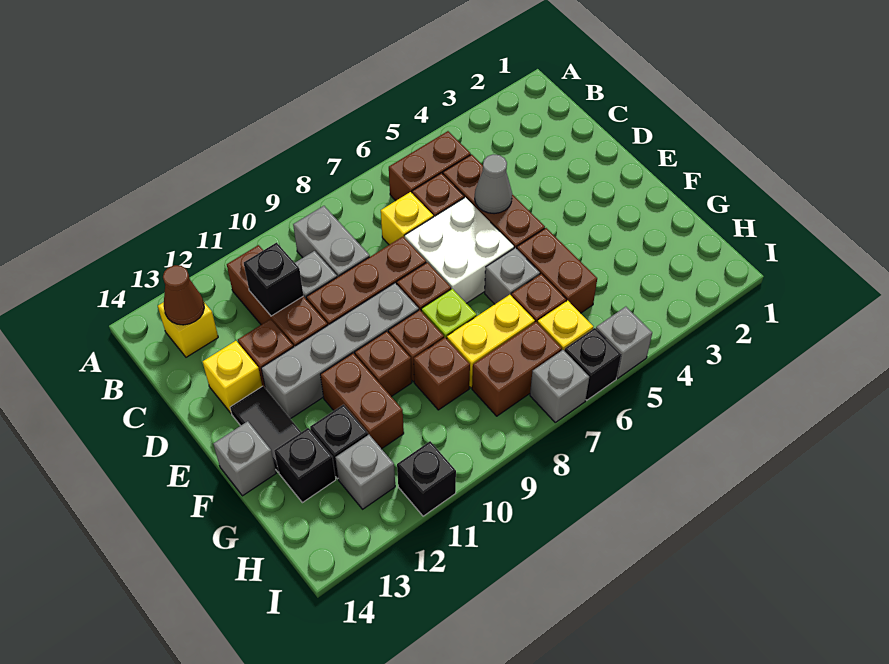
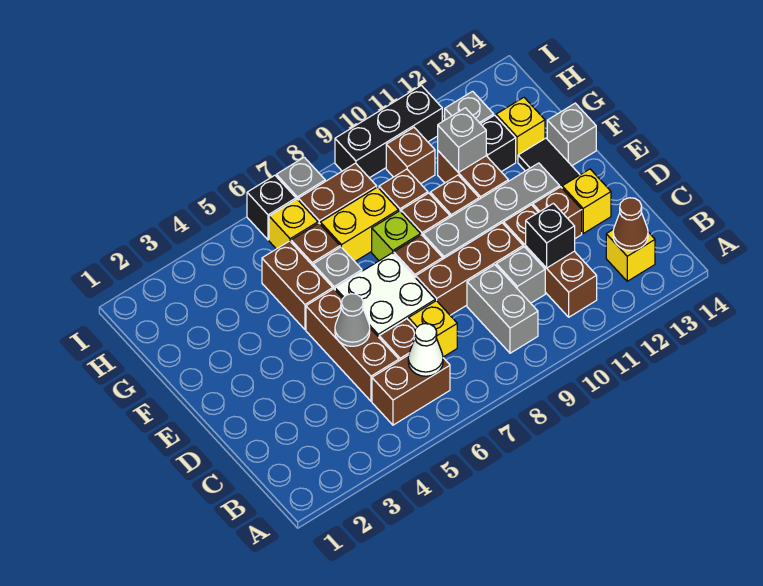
none -> white 1x1 cone [408,324,443,376]
black 1x1 brick [274,428,336,503] -> yellow 1x1 brick [496,97,545,162]
none -> brown 1x1 brick [386,128,435,184]
grey 1x1 brick [596,307,652,378] -> grey 1x1 brick moved to [438,108,486,172]
black 1x1 brick [397,441,456,516] -> black 1x3 brick [335,85,442,178]

